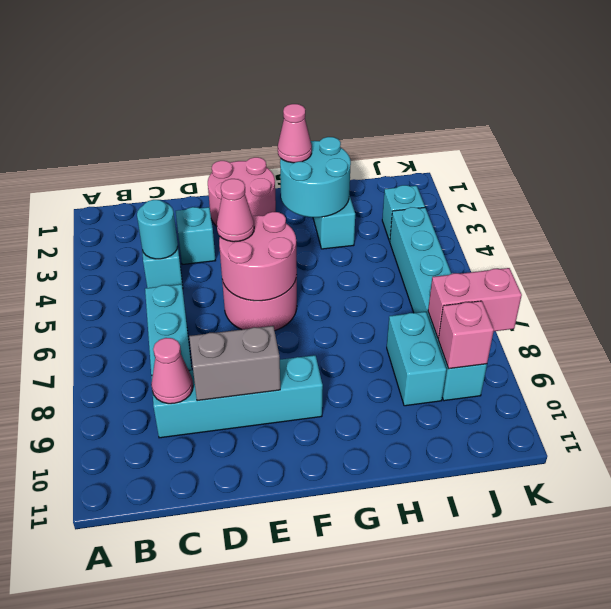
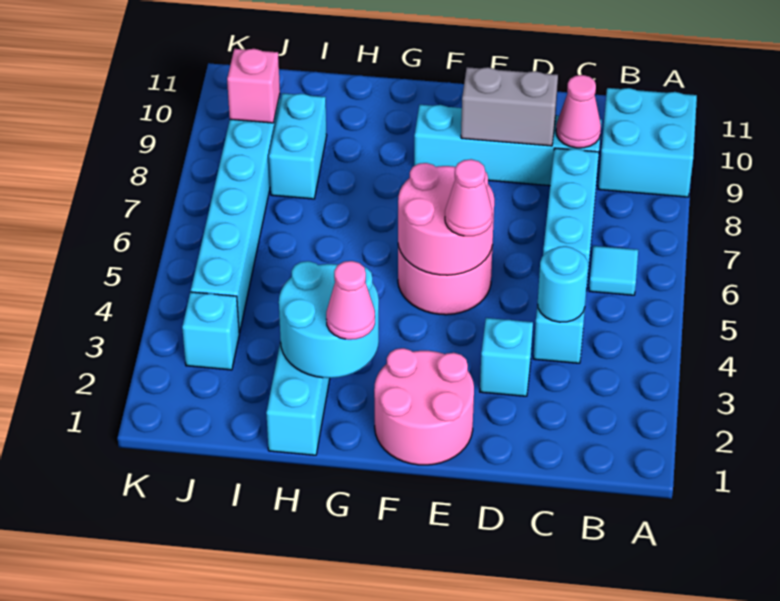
none -> cyan 2x2 brick [598,88,697,197]
none -> cyan 1x1 tile [589,246,638,295]
pink 1x2 brick [428,268,522,338] -> none

